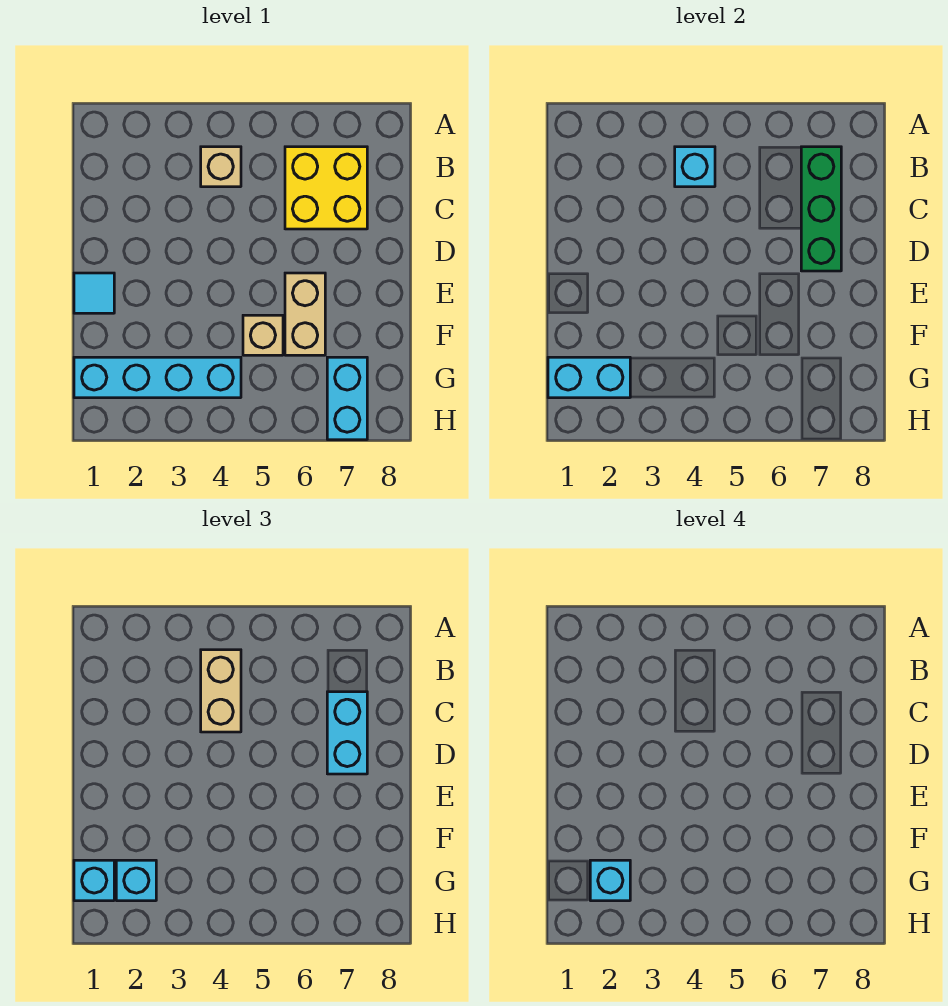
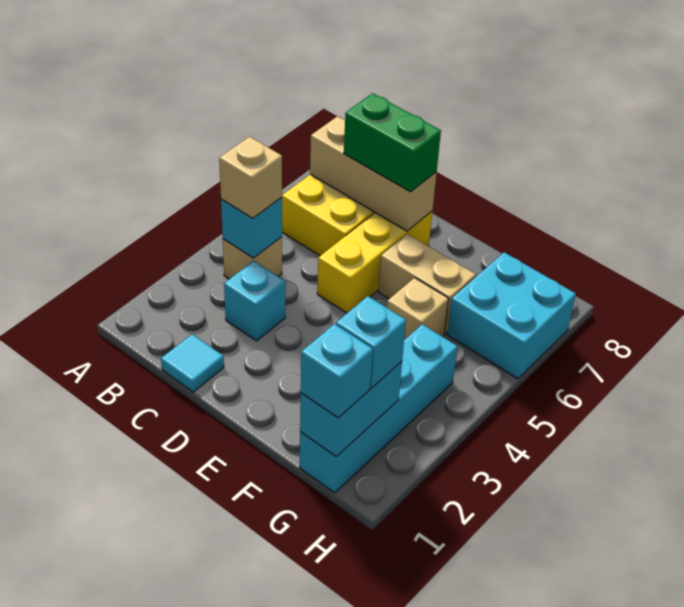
tan 1x2 brick [201,650,241,732] -> tan 1x1 brick [219,137,282,218]
green 1x3 brick [801,147,841,271] -> tan 1x3 brick [310,116,437,231]
cyan 1x2 brick [327,692,367,774] -> green 1x2 brick [344,93,441,192]
none -> yellow 1x3 brick [317,211,432,313]
cyan 1x1 tile [74,273,114,313] -> cyan 1x1 tile moved to [161,334,224,392]
cyan 1x1 brick [590,860,630,901] -> cyan 1x1 brick moved to [224,261,285,341]
cyan 1x2 brick [327,357,367,440] -> cyan 2x2 brick [447,252,576,379]

